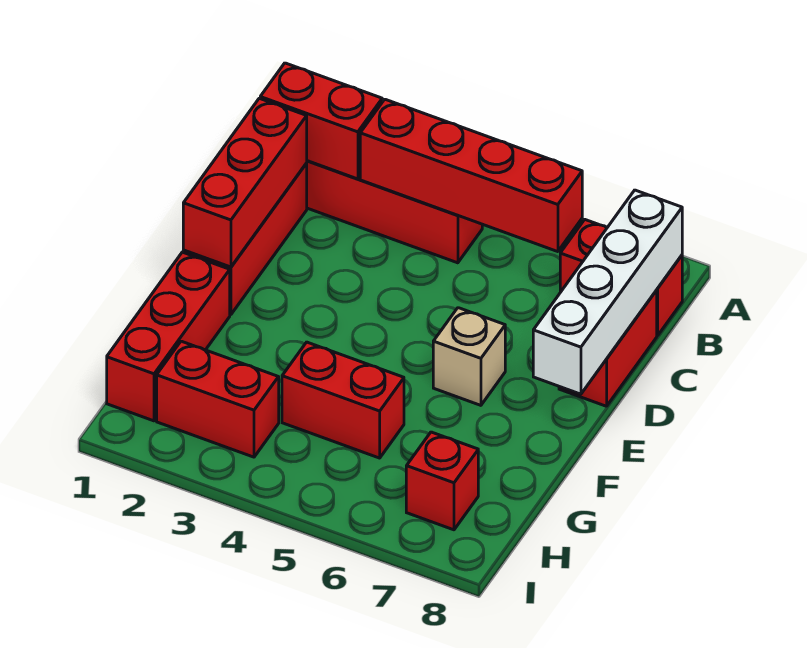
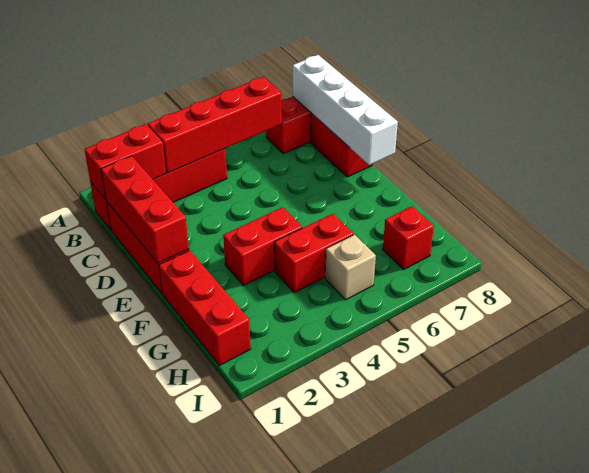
tan 1x1 brick [433,308,505,405] -> tan 1x1 brick moved to [325,234,376,300]
red 1x2 brick [157,341,279,457] -> red 1x2 brick moved to [223,207,302,286]

